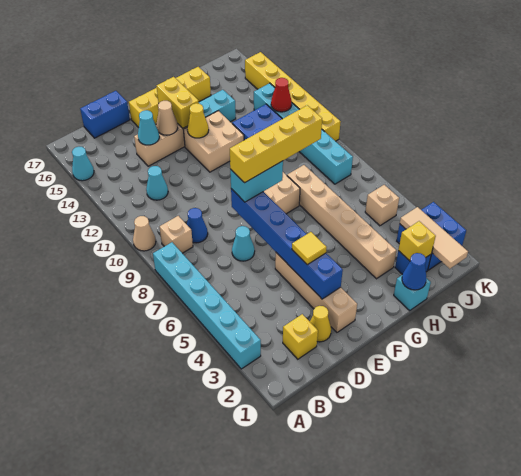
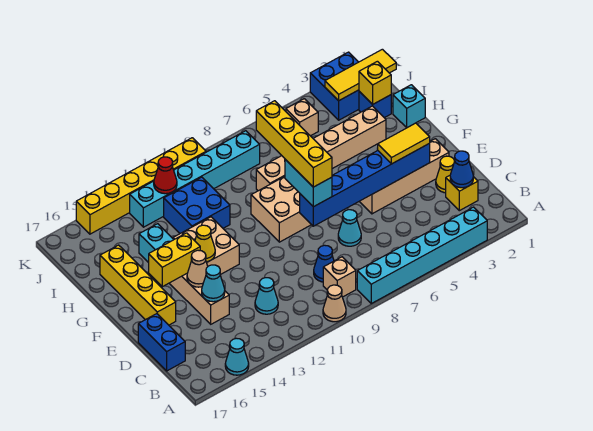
yellow 1x1 tile [292,232,327,265] -> yellow 1x2 tile [377,123,430,164]
blue 1x1 cone [402,253,426,290] -> blue 1x1 cone moved to [450,151,473,188]
tan 1x3 tile [400,207,468,269] -> yellow 1x3 tile [325,49,396,101]

